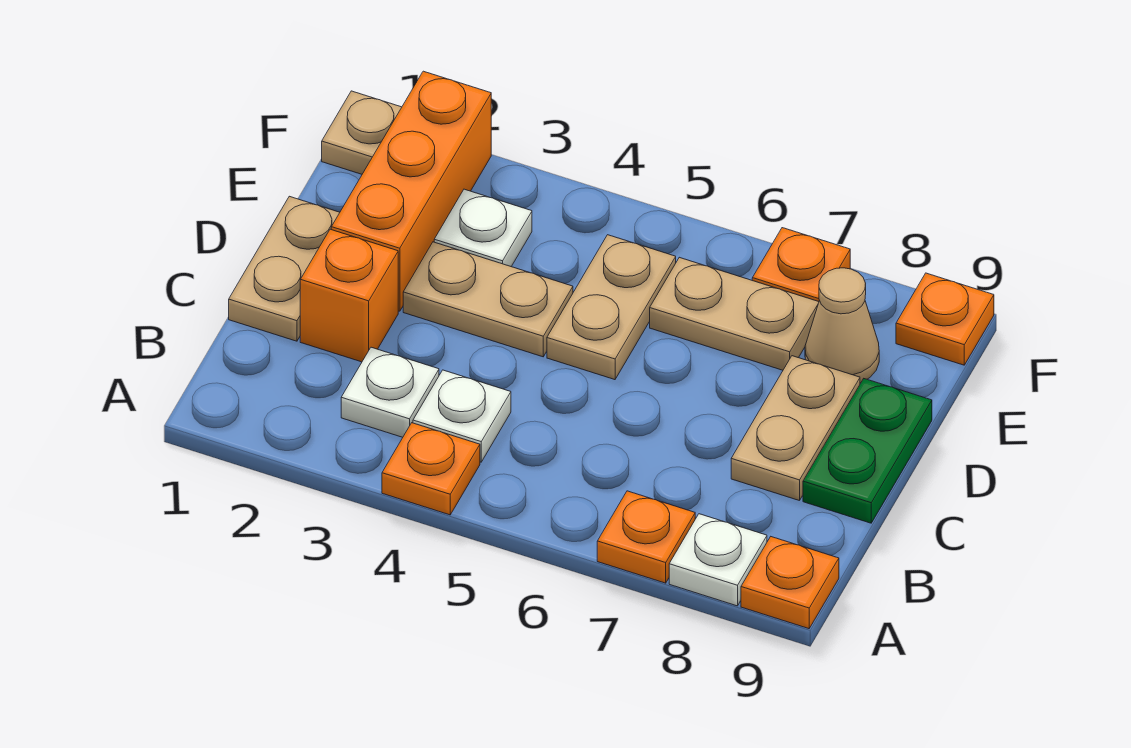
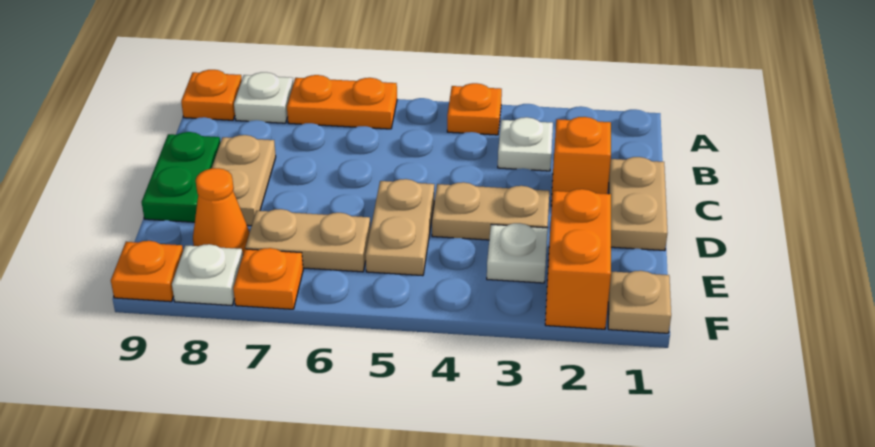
orange 1x1 plate [597,491,695,583] -> orange 1x2 plate [287,75,397,129]
white 1x1 plate [413,370,511,462] -> white 1x1 plate moved to [172,244,243,305]
orange 1x3 brick [331,71,491,311] -> orange 1x2 brick [545,189,611,329]
tan 1x1 cone [805,268,879,383] -> orange 1x1 cone [193,168,249,254]

